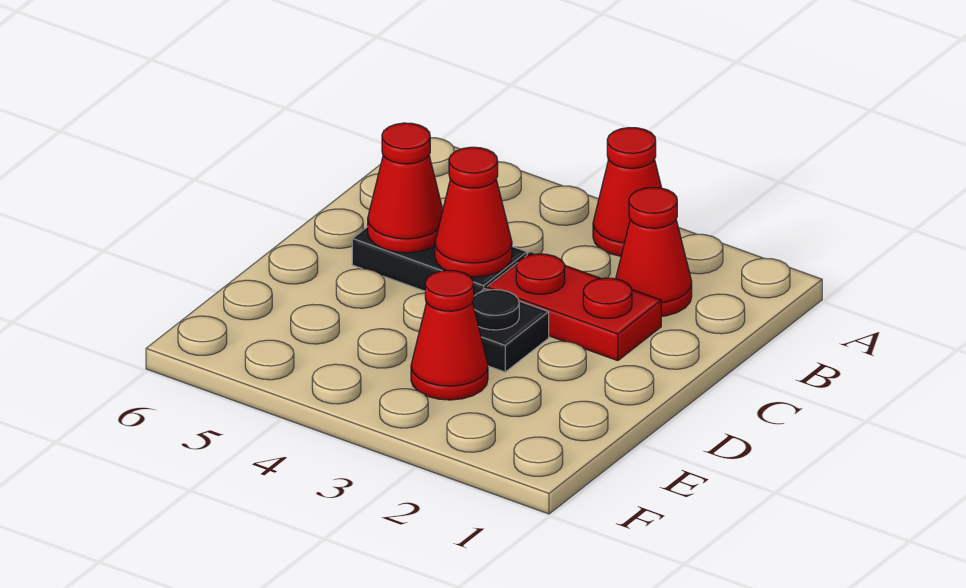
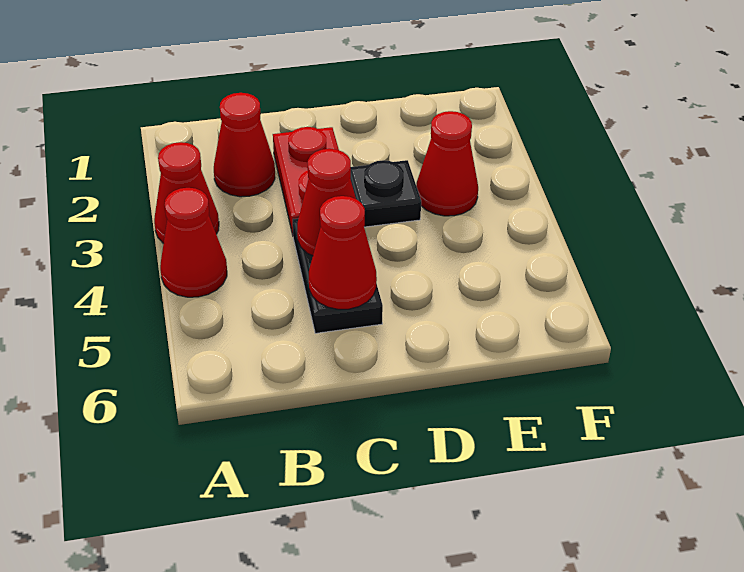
none -> red 1x1 cone [160,188,227,297]

